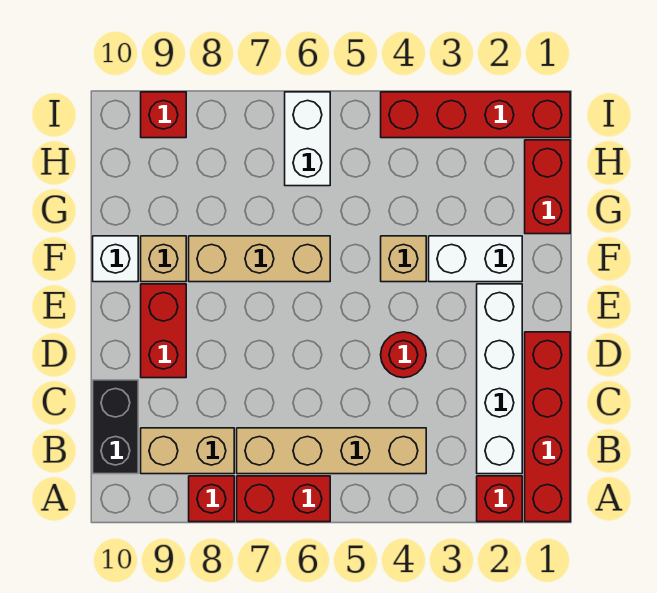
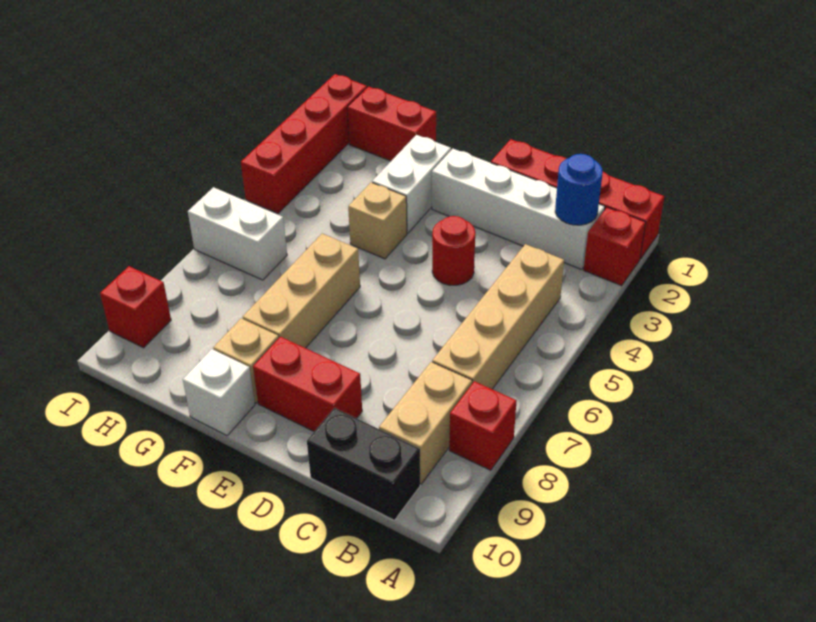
red 1x2 brick [237,476,330,522] -> none
none -> blue 1x1 round brick [555,154,603,225]

